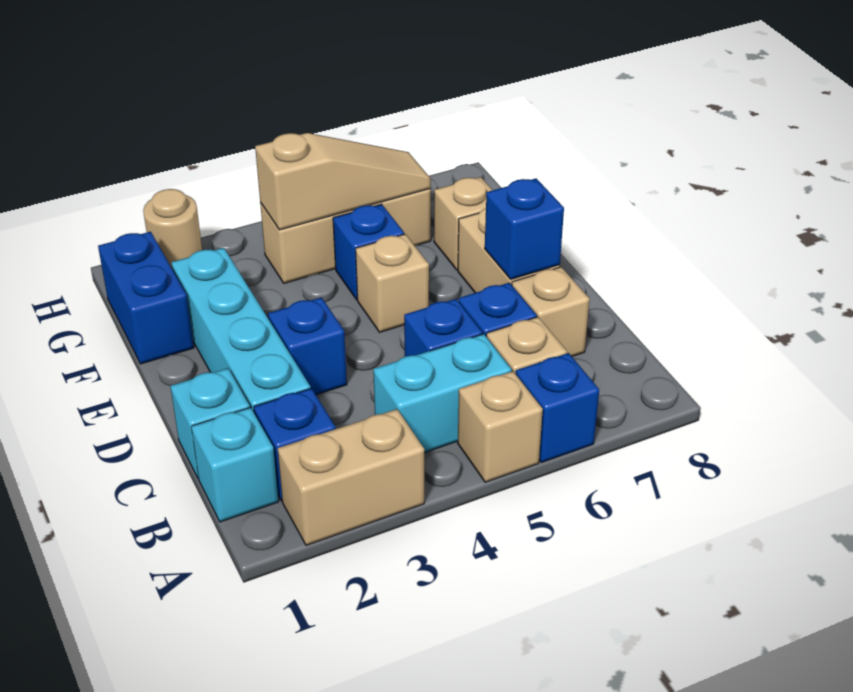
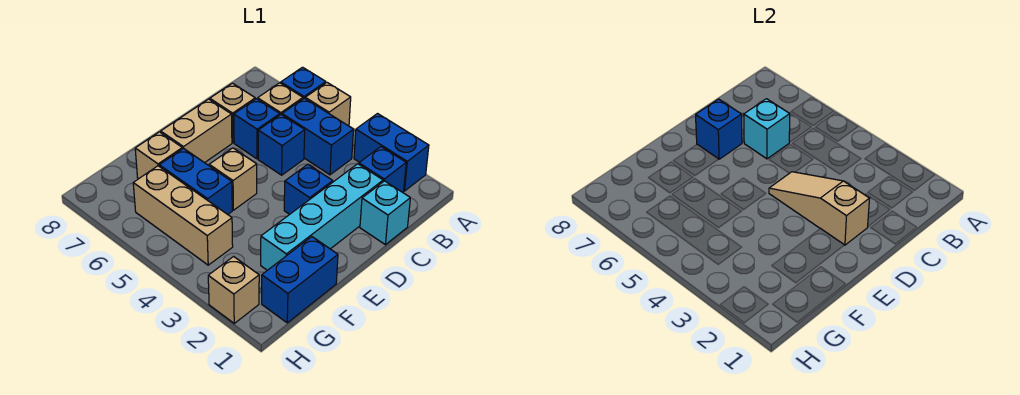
tan 1x2 brick [278,409,424,545] -> blue 1x2 brick [354,114,429,191]
cyan 1x1 brick [191,407,279,522] -> cyan 1x1 brick moved to [744,99,790,159]
cyan 1x2 brick [373,334,512,453] -> blue 1x2 brick [282,98,354,175]
blue 1x1 brick [333,204,404,300] -> blue 1x2 brick [159,148,232,214]
tan 1x3 slope [255,133,431,230] -> tan 1x3 slope moved to [769,172,870,245]
tan 1x1 round brick [143,189,202,268] -> tan 1x1 brick [208,257,259,323]

